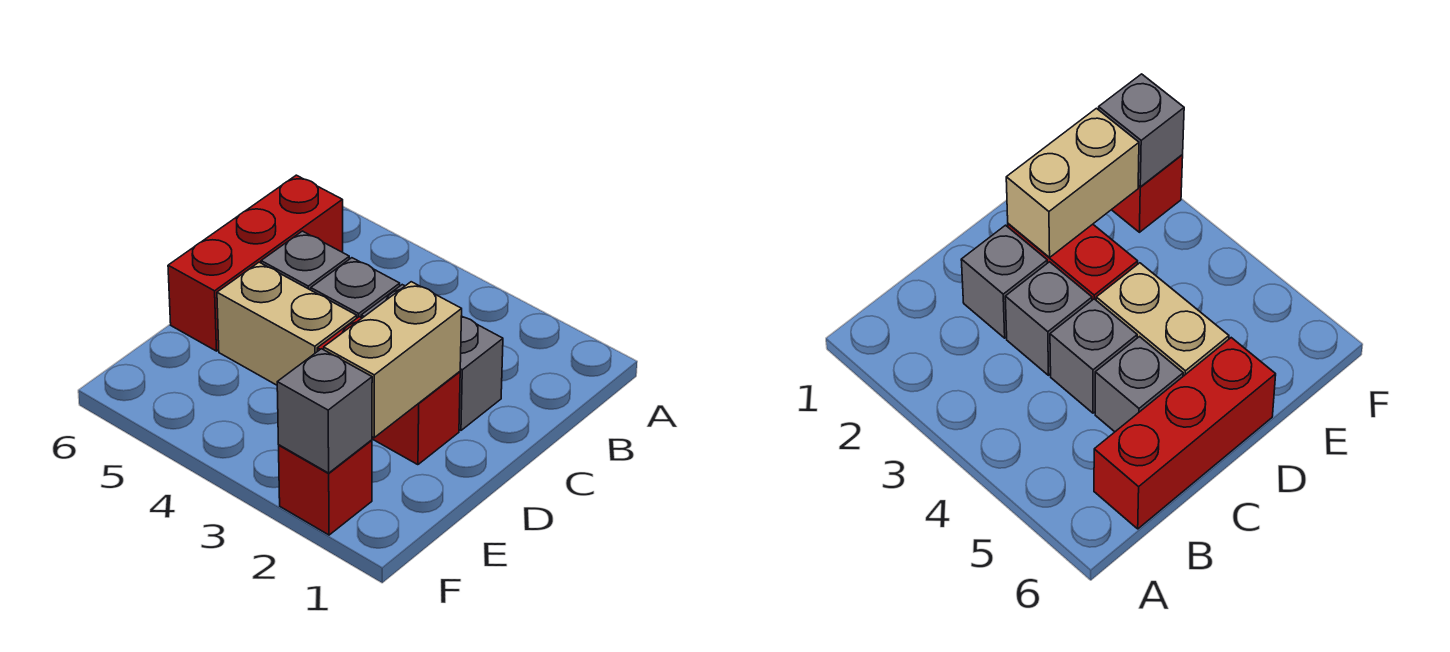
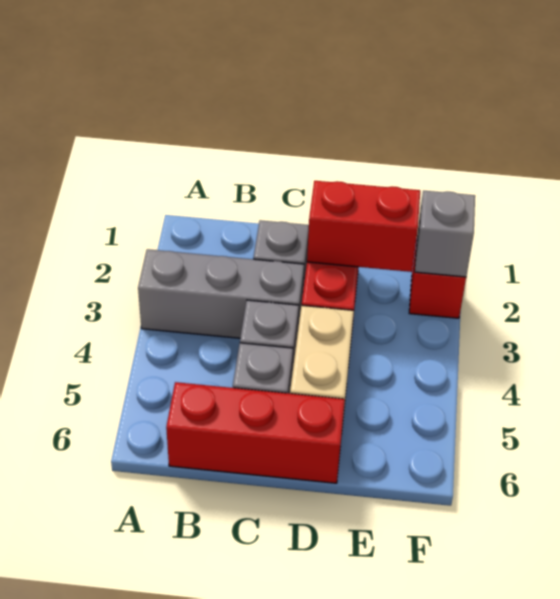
grey 1x1 brick [1005,262,1092,375] -> grey 1x3 brick [138,249,304,338]
tan 1x2 brick [324,282,462,438] -> red 1x2 brick [307,181,420,272]

